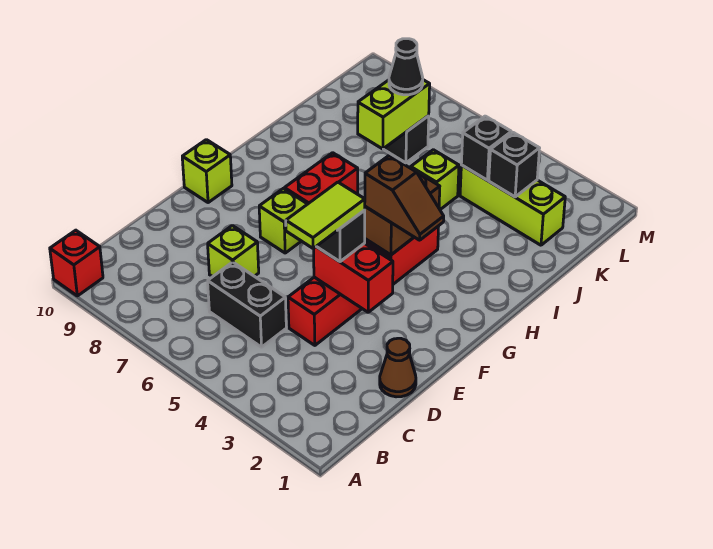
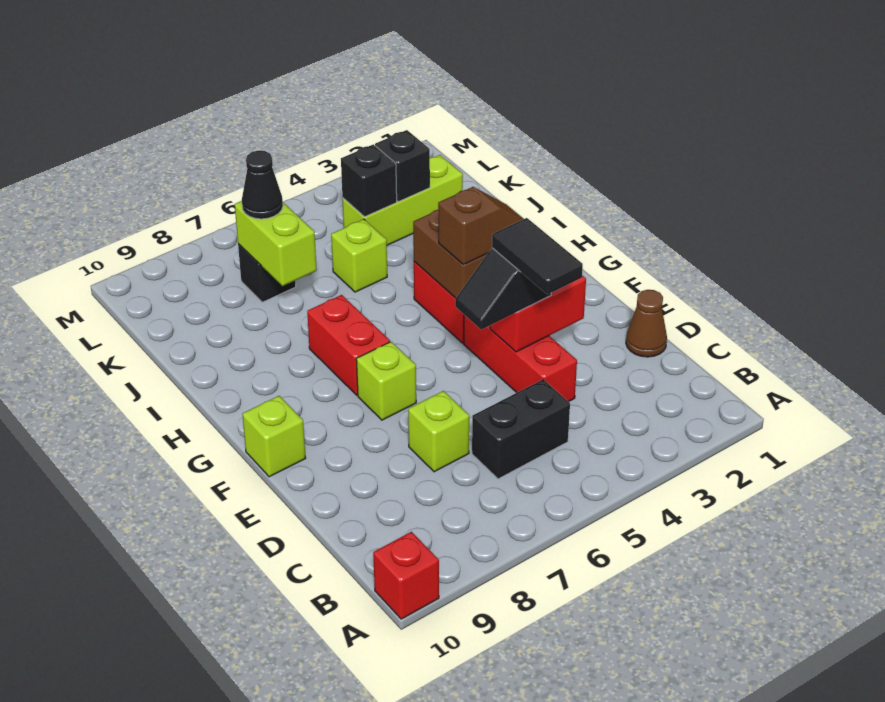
lime 1x2 tile [286,182,365,248] -> black 1x2 tile [492,218,583,294]

